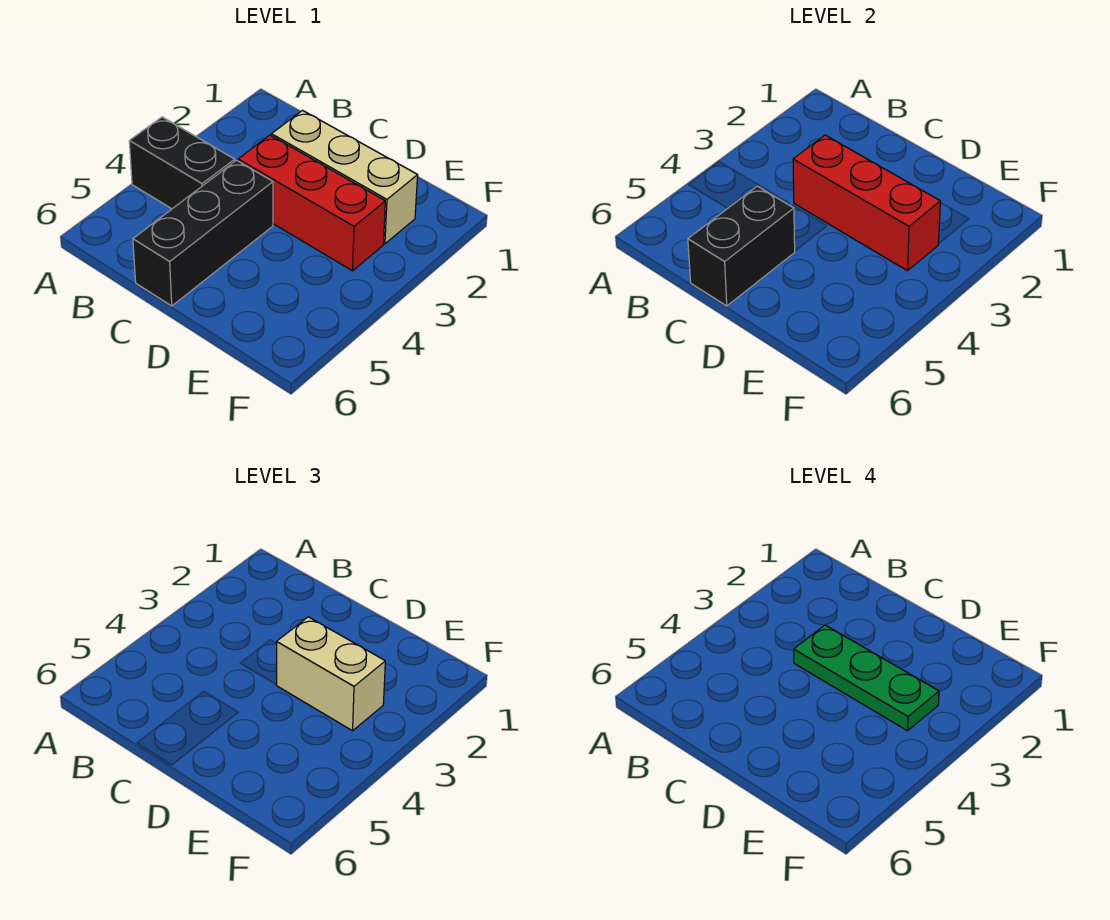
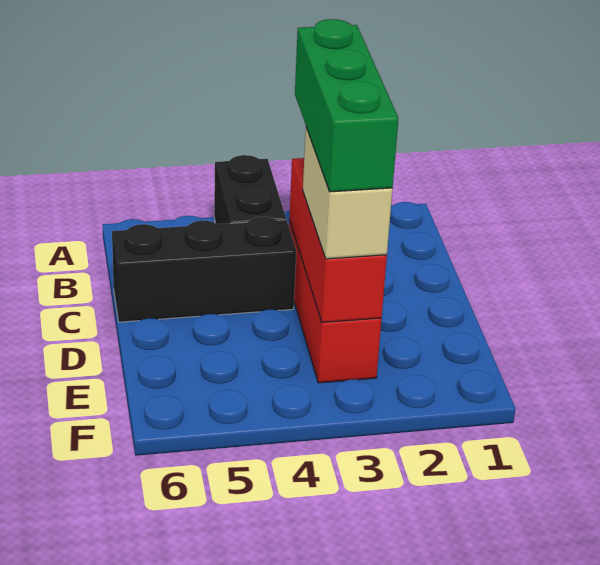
tan 1x3 brick [271,110,418,244] -> none
green 1x3 plate [794,625,939,731] -> green 1x3 brick [295,19,398,192]
black 1x2 brick [688,186,795,306] -> none

